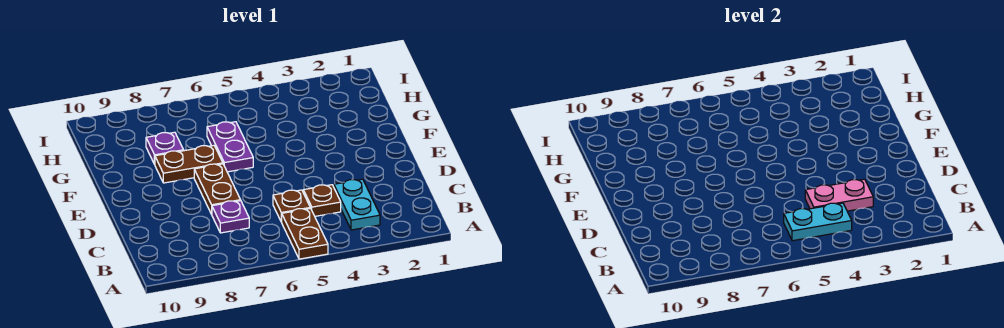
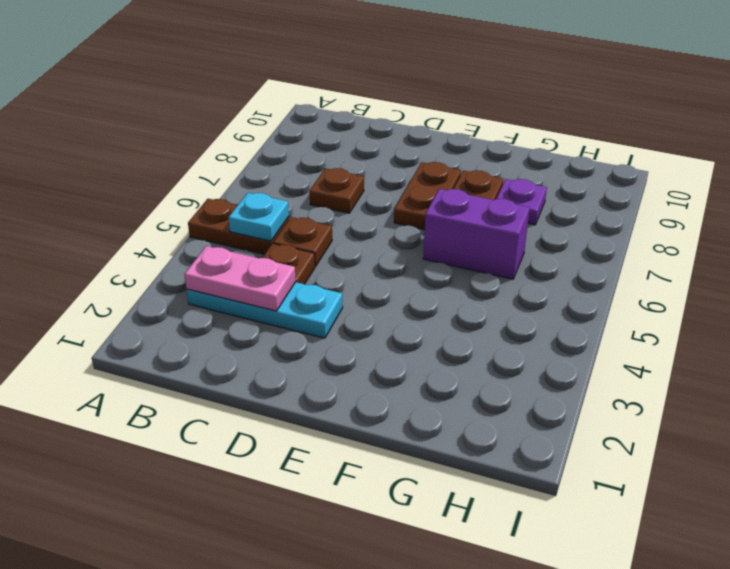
cyan 1x2 plate [334,179,380,230] -> cyan 1x3 plate [187,282,343,338]
cyan 1x2 plate [784,203,852,241] -> cyan 1x1 plate [229,193,289,241]
pink 1x2 plate [805,179,873,211] -> pink 1x2 plate turned to [184,246,296,311]
purple 1x1 plate [212,201,249,233] -> brown 1x1 plate [309,168,364,213]
brown 1x2 plate [194,164,241,214] -> brown 1x2 plate turned to [394,162,461,230]
purple 1x2 plate [207,122,253,172] -> purple 1x2 brick [423,189,530,279]

